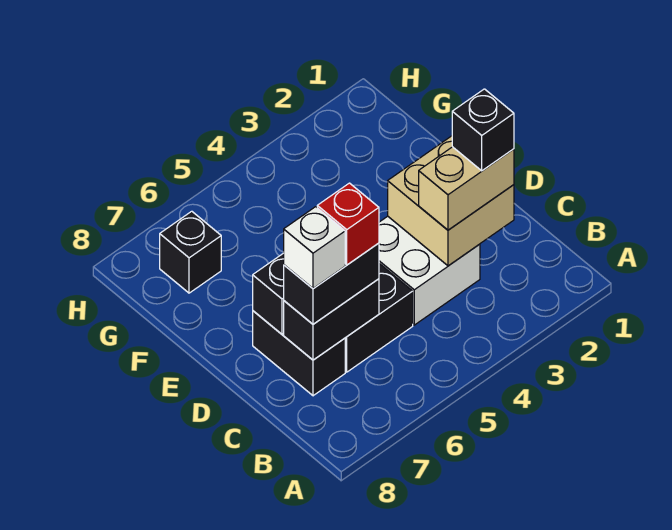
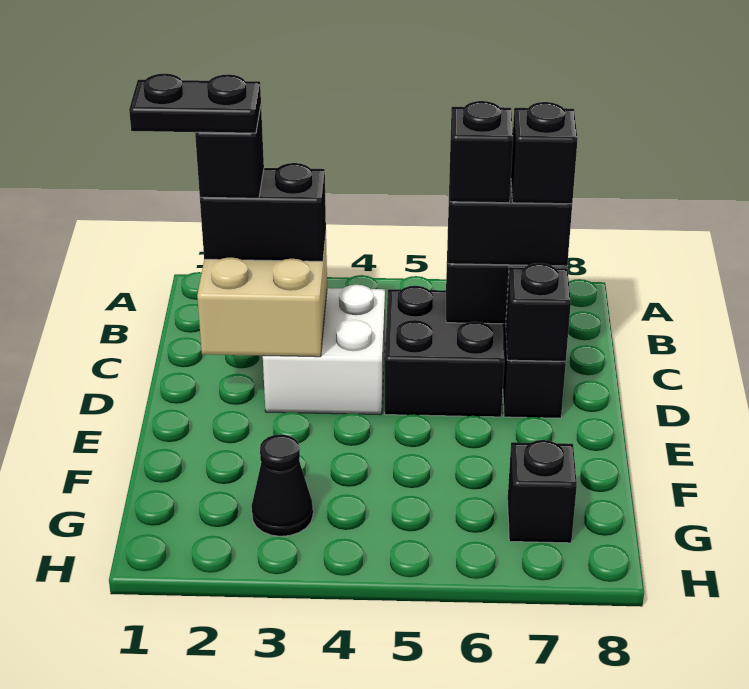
none -> black 1x2 plate [129,74,261,133]
tan 1x2 brick [419,147,514,230] -> black 1x2 brick [200,163,326,261]
red 1x1 brick [317,183,379,265] -> black 1x1 brick [450,101,513,203]
white 1x1 brick [284,207,345,289] -> black 1x1 brick [511,102,578,204]
none -> black 1x1 cone [252,434,313,536]

